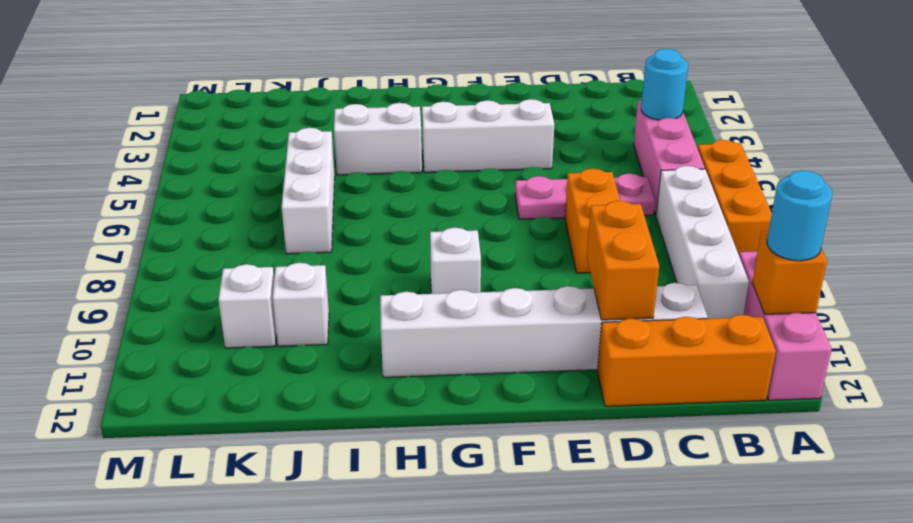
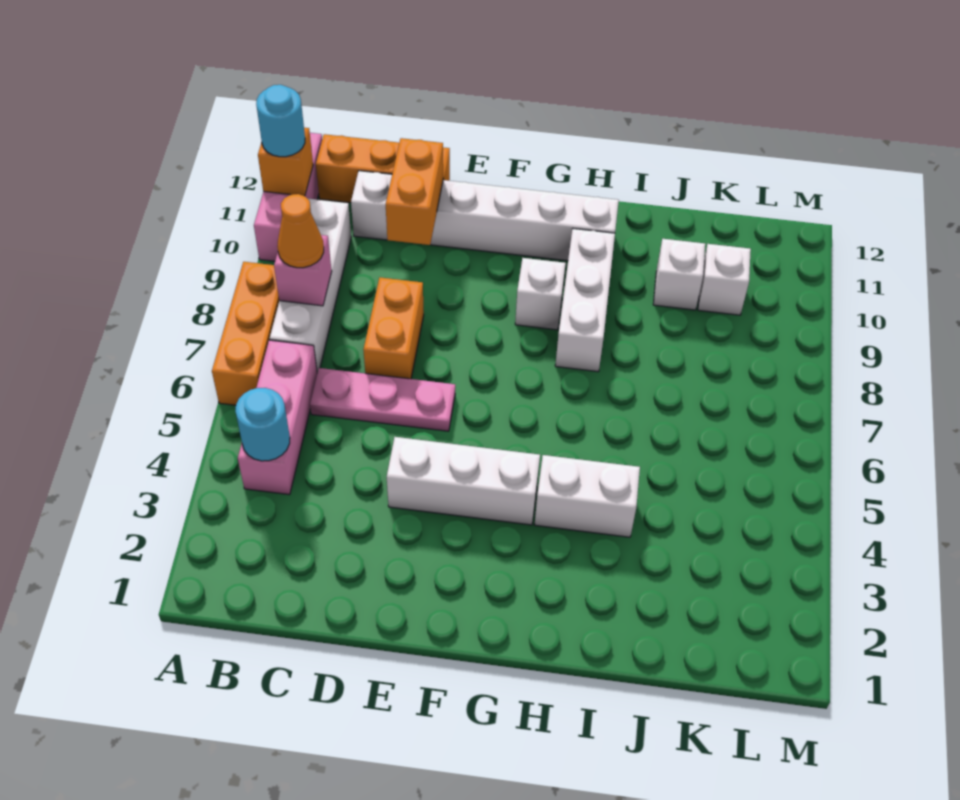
none -> pink 1x1 brick [274,235,332,306]
none -> orange 1x1 cone [277,194,324,268]
white 1x3 brick [282,128,335,254] -> white 1x3 brick moved to [555,229,615,372]

